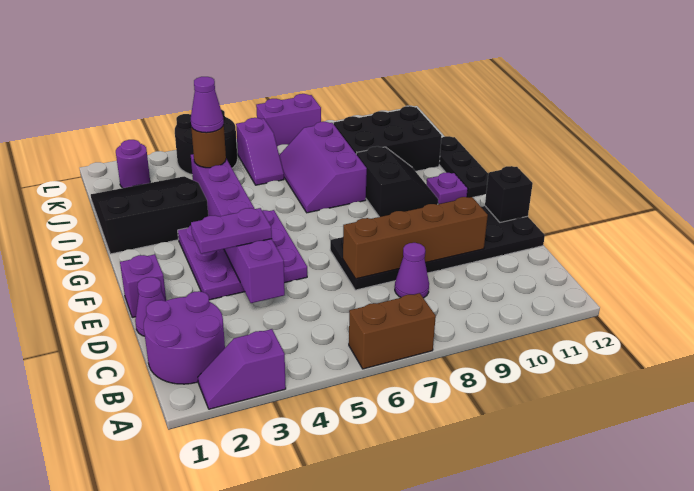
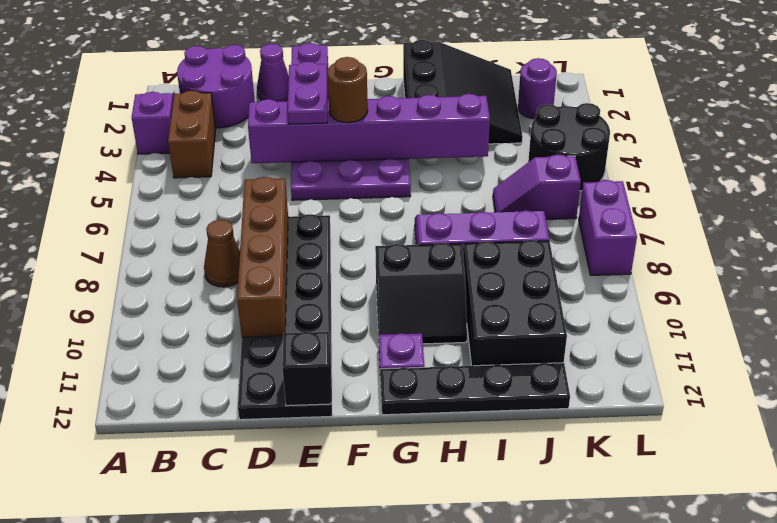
brown 1x2 brick [349,293,436,369] -> brown 1x2 brick moved to [168,91,216,178]
purple 1x1 cone [395,243,429,298] -> brown 1x1 cone [204,220,240,287]
black 1x3 plate [439,136,488,198] -> black 1x4 plate [380,363,570,415]
brown 1x1 round brick [191,125,226,168] -> brown 1x1 round brick moved to [328,57,368,122]
purple 1x1 cone [191,77,224,133] -> none

